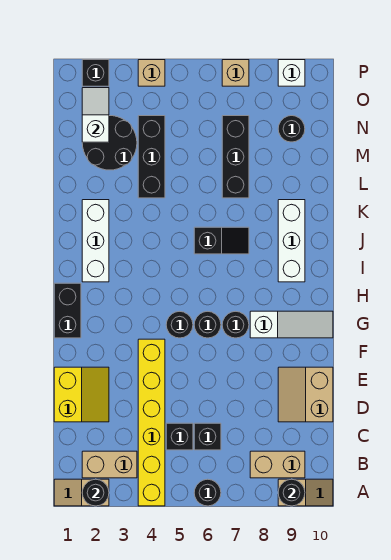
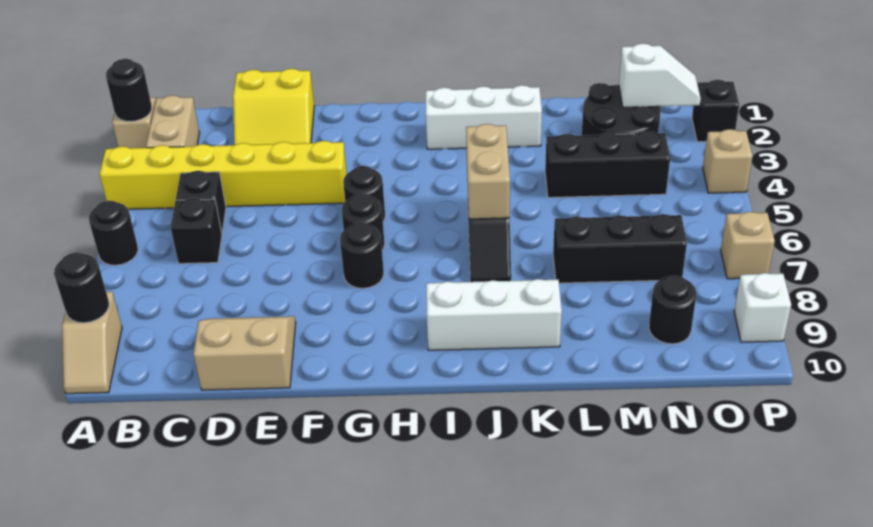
tan 1x2 brick [250,451,305,478] -> tan 1x2 brick moved to [466,124,510,219]
black 1x2 brick [54,283,81,338] -> none
white 1x3 slope [250,311,333,338] -> none

